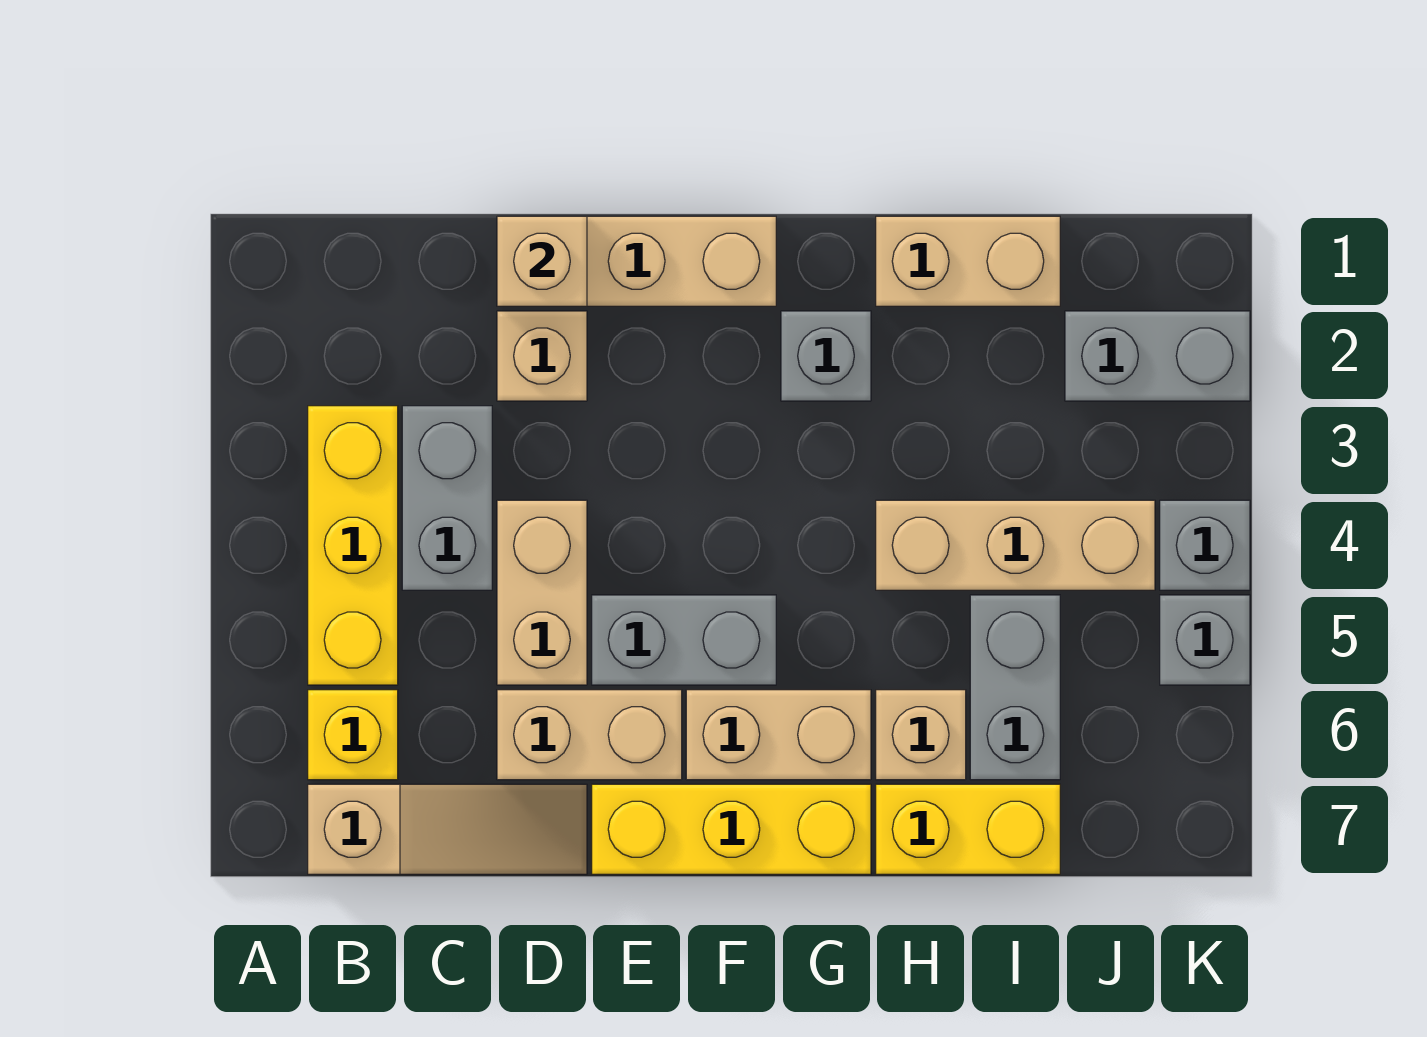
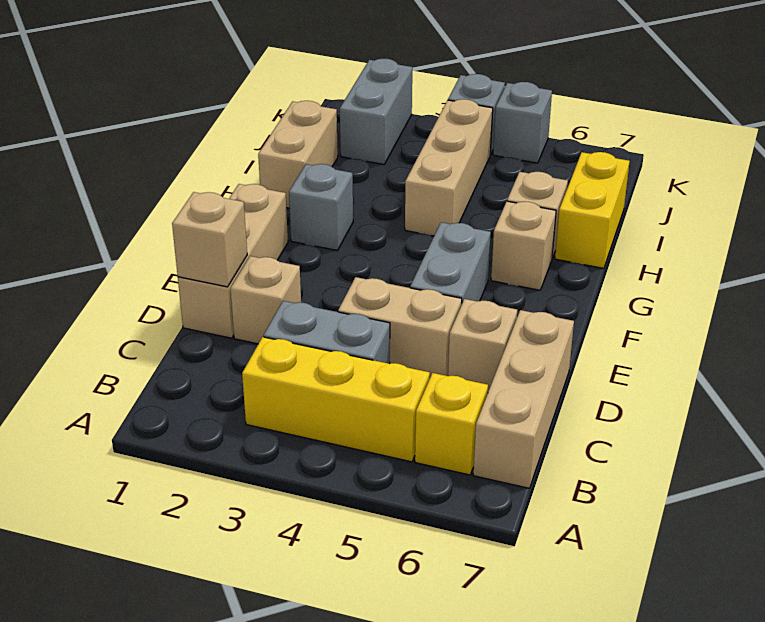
tan 1x3 slope [308,784,587,874] -> tan 1x3 brick [473,310,574,488]
tan 1x2 brick [497,690,682,780] -> tan 1x1 brick [448,299,517,392]
yellow 1x3 brick [592,784,871,874] -> none
tan 1x2 brick [686,690,871,780] -> tan 1x1 brick [491,201,556,290]
grey 1x2 brick [970,595,1060,780] -> none

